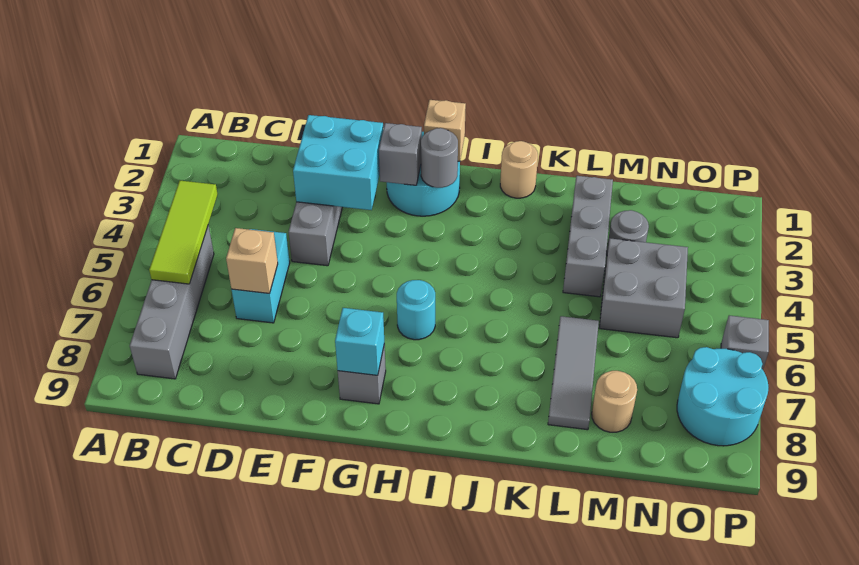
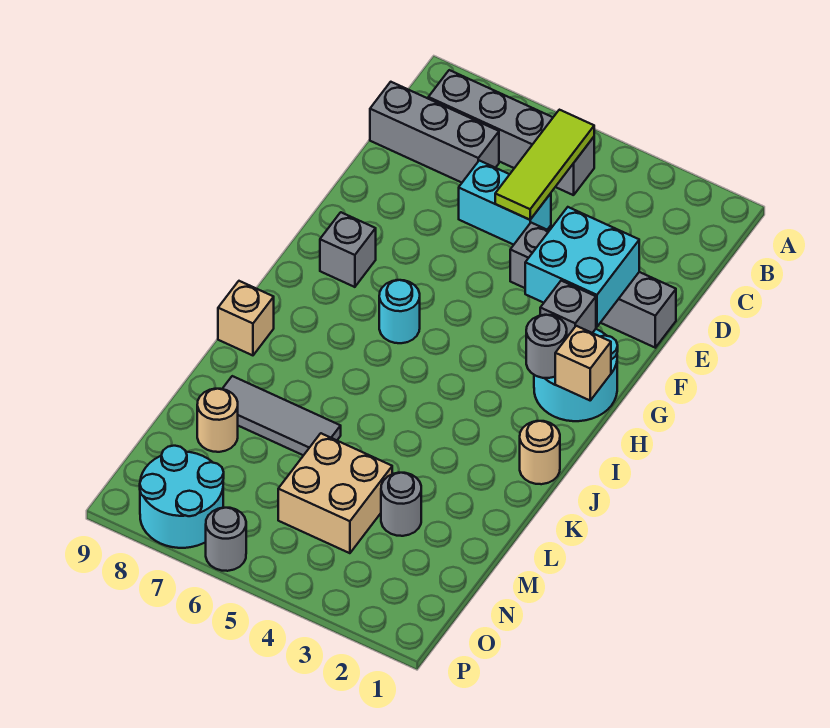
lime 1x3 tile [149,181,218,284] -> lime 1x3 tile turned to [495,110,594,220]
tan 1x1 brick [226,228,278,294] -> tan 1x1 brick moved to [218,281,274,355]
cyan 1x1 brick [335,308,384,375] -> none
grey 1x3 brick [563,176,613,297] -> grey 1x3 brick moved to [370,82,499,183]
grey 2x2 brick [600,238,688,338] -> tan 2x2 brick [278,433,392,553]
grey 1x1 brick [721,316,769,370] -> grey 1x1 round brick [206,508,246,571]

